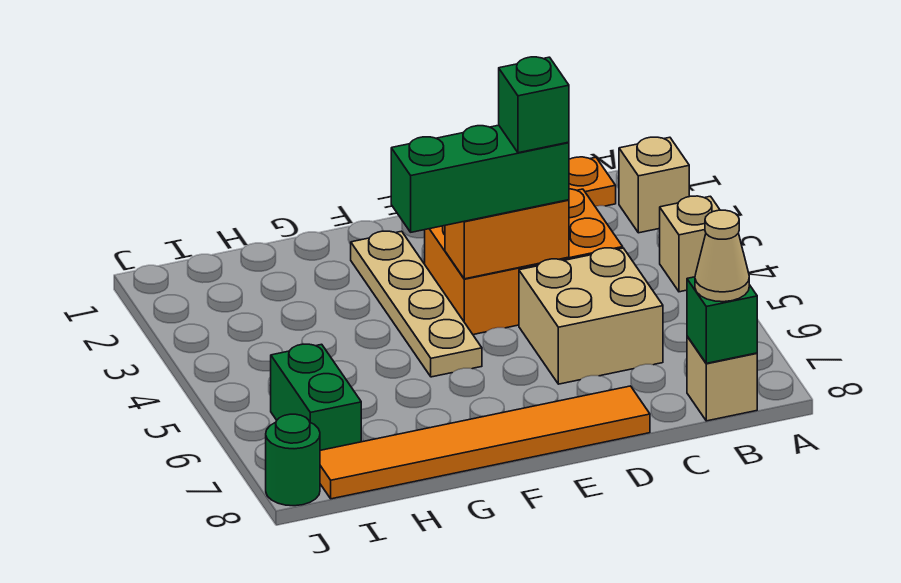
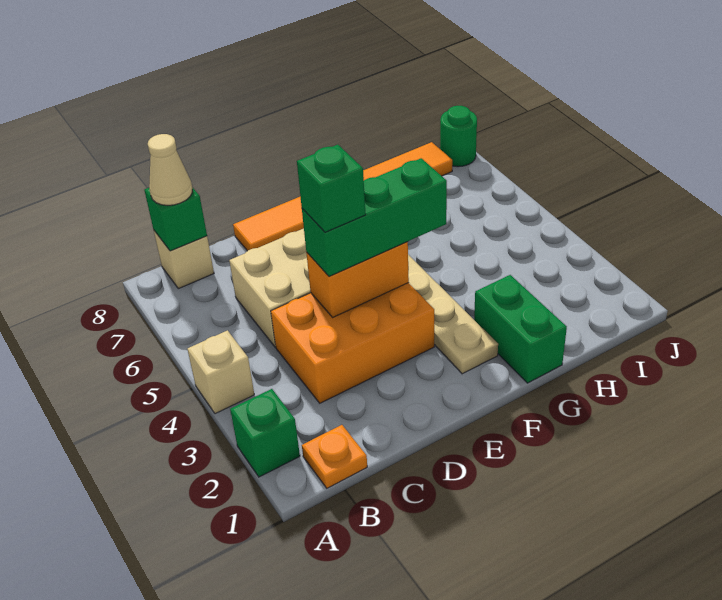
tan 1x1 brick [619,137,689,233] -> green 1x1 brick [230,389,300,477]
green 1x2 brick [271,344,361,450] -> green 1x2 brick moved to [474,275,567,383]

